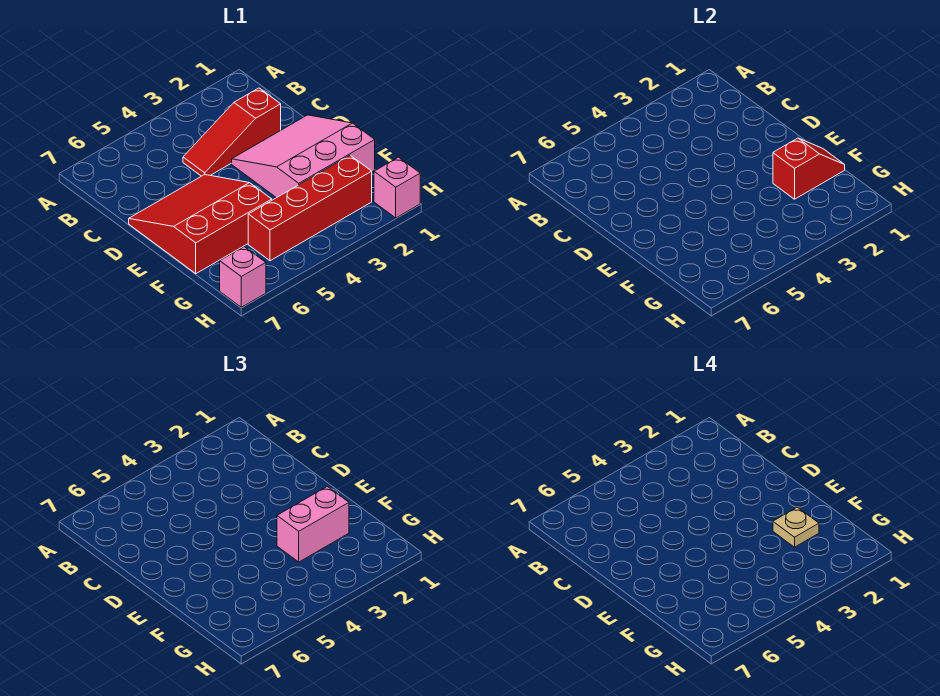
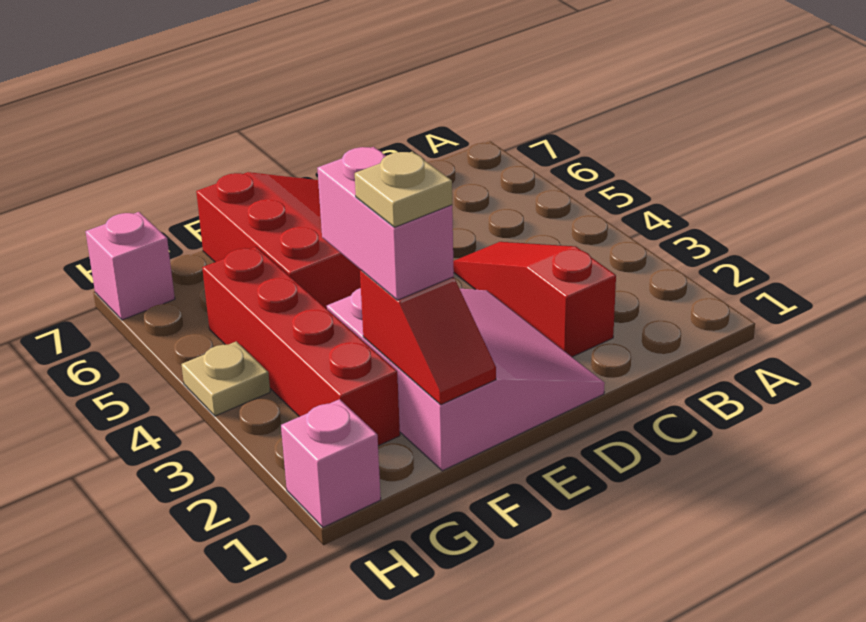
none -> tan 1x1 plate [181,341,270,416]

